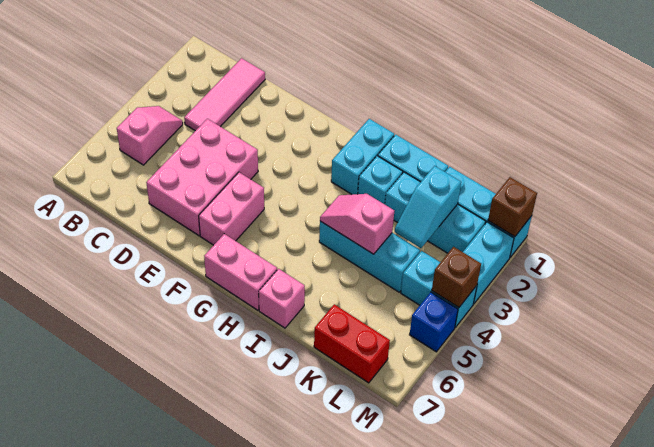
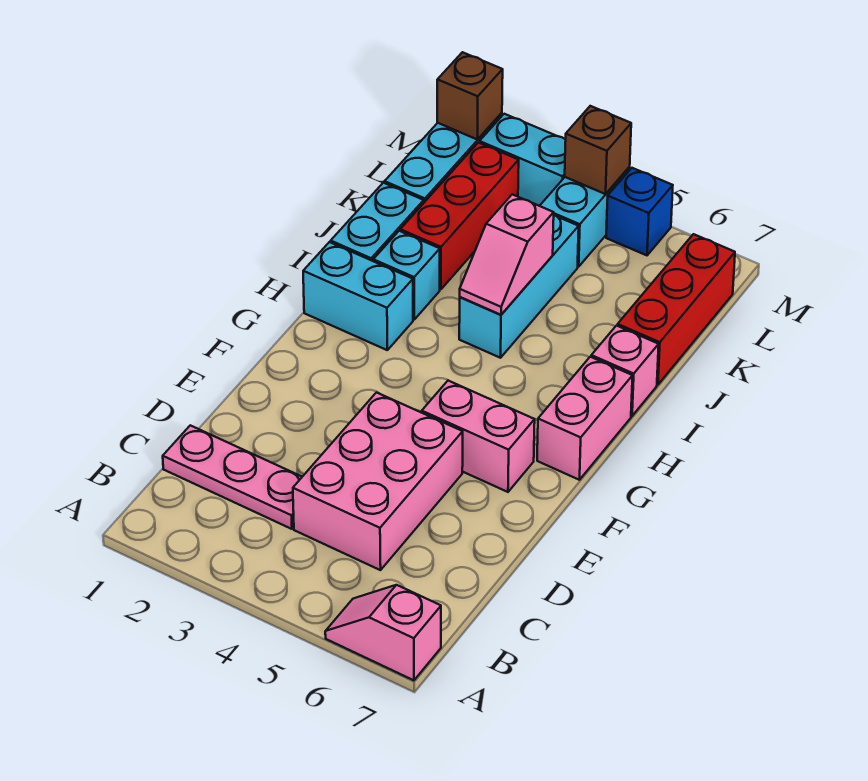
pink 1x2 slope [117,106,183,165] -> pink 1x2 slope moved to [325,585,441,680]
pink 1x3 tile [184,58,265,131] -> pink 1x3 plate [163,425,302,529]
pink 2x3 brick [146,119,258,236] -> pink 2x3 brick turned to [293,393,463,570]
cyan 1x3 brick [385,172,486,253] -> red 1x3 brick [400,143,519,289]
cyan 1x2 slope [395,166,461,248] -> none
red 1x2 brick [314,304,390,383] -> red 1x3 brick [618,234,735,385]

